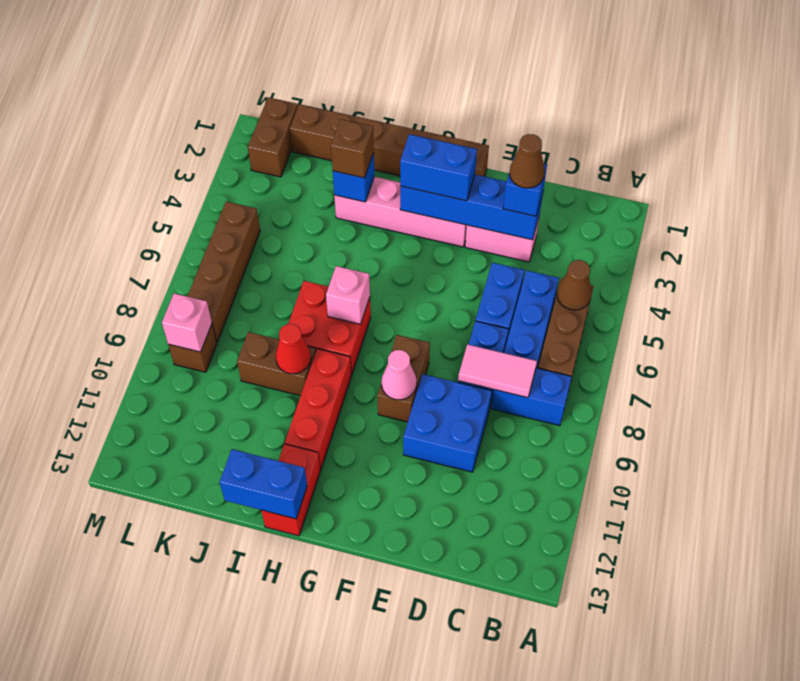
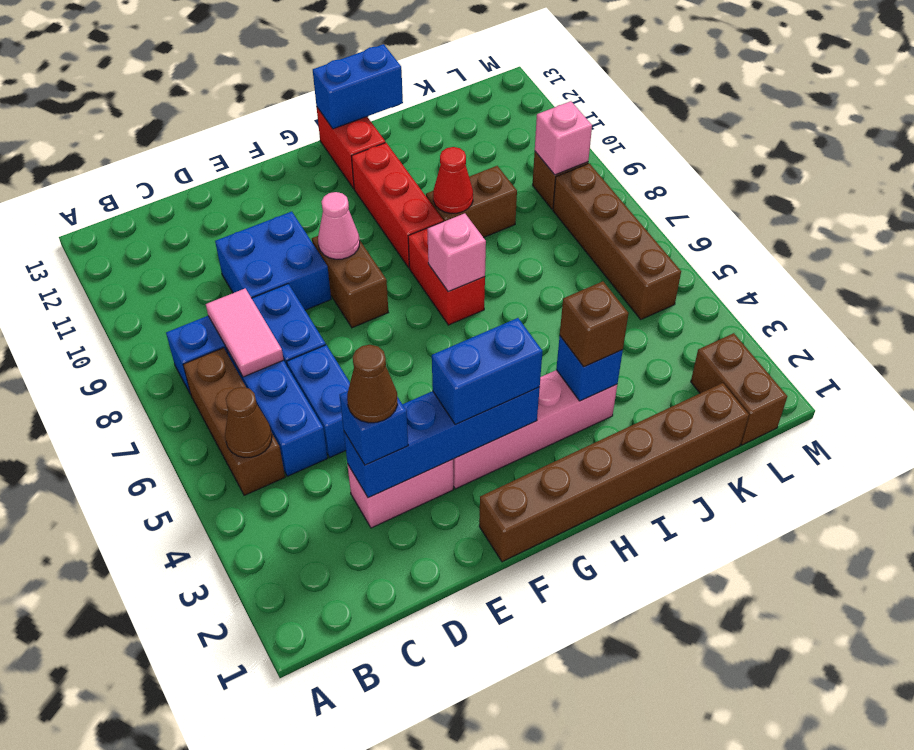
pink 1x2 tile [458,344,537,398] -> pink 1x2 tile turned to [206,288,284,377]
red 2x2 brick [288,281,371,375] -> red 1x2 brick [408,228,485,325]

